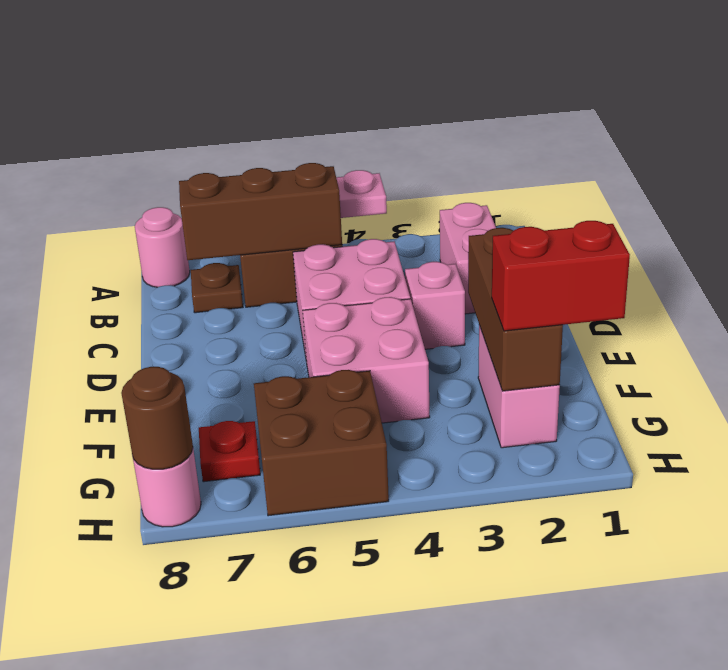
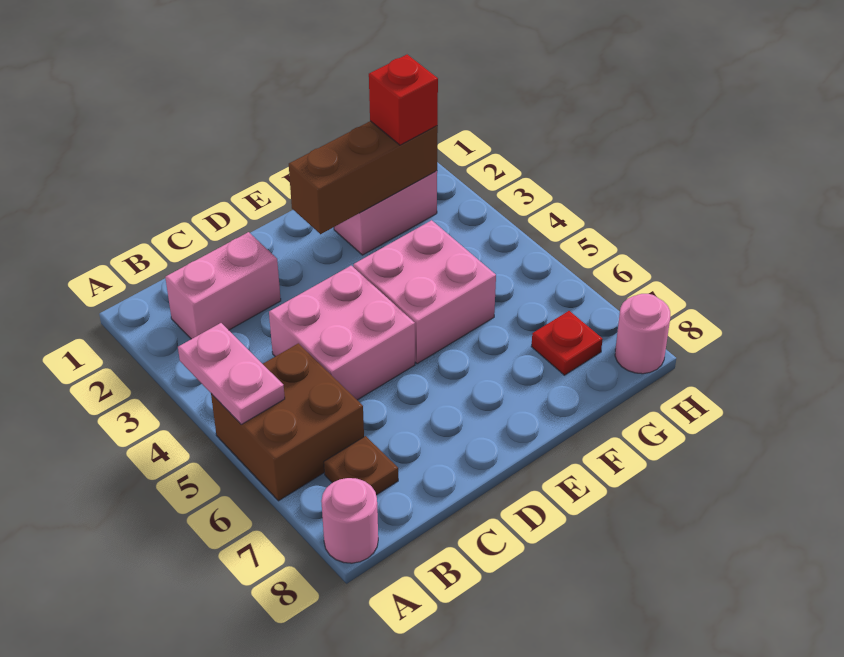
brown 1x3 brick [179,163,342,260] -> none
pink 1x1 brick [405,262,465,349] -> none
red 1x2 brick [492,221,630,331] -> red 1x1 brick [369,55,438,145]
brown 2x2 brick [254,370,389,516] -> none
brown 1x1 round brick [121,367,193,469] -> none

